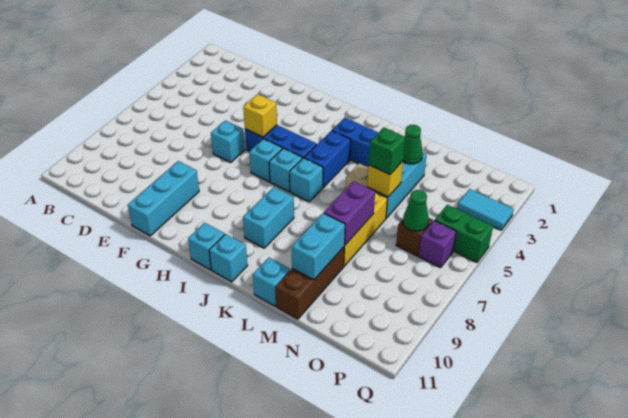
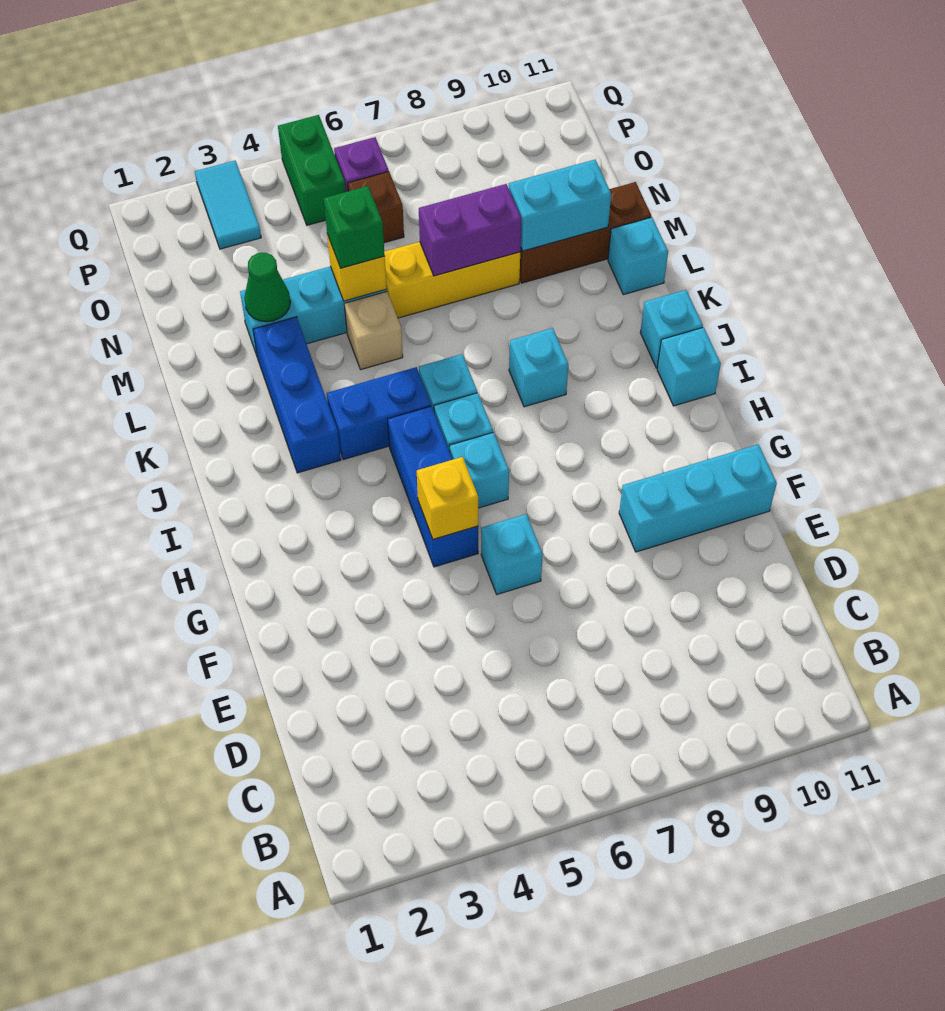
cyan 1x2 brick [243,187,294,248] -> cyan 1x1 brick [509,328,568,407]
green 1x1 cone [403,190,429,231] -> none

